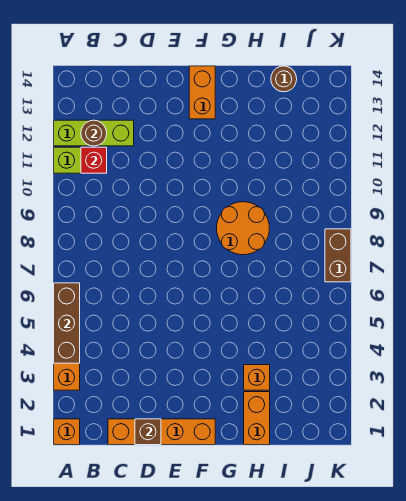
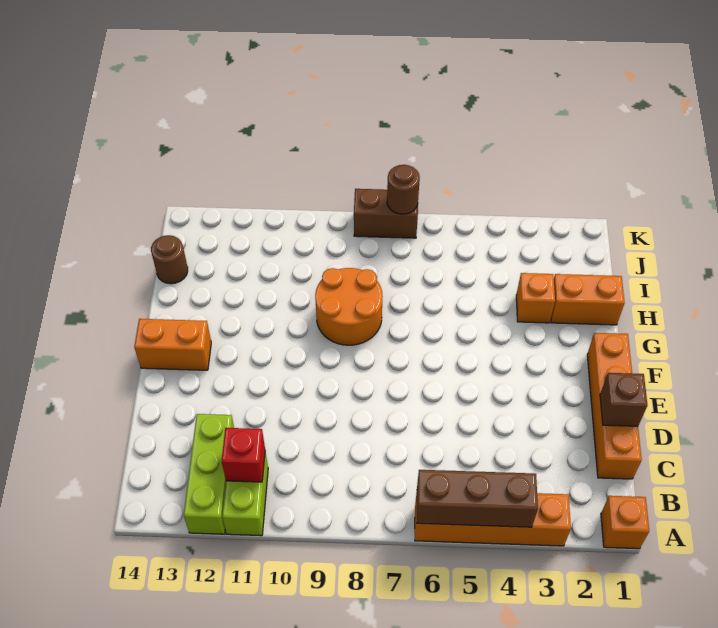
brown 1x1 round brick [81,120,107,146] -> brown 1x1 round brick moved to [387,165,420,214]

